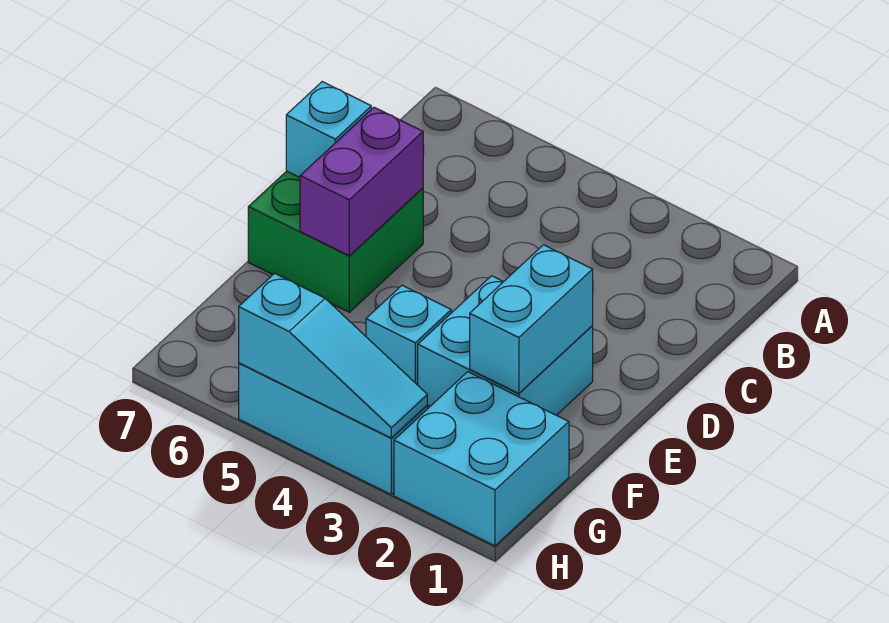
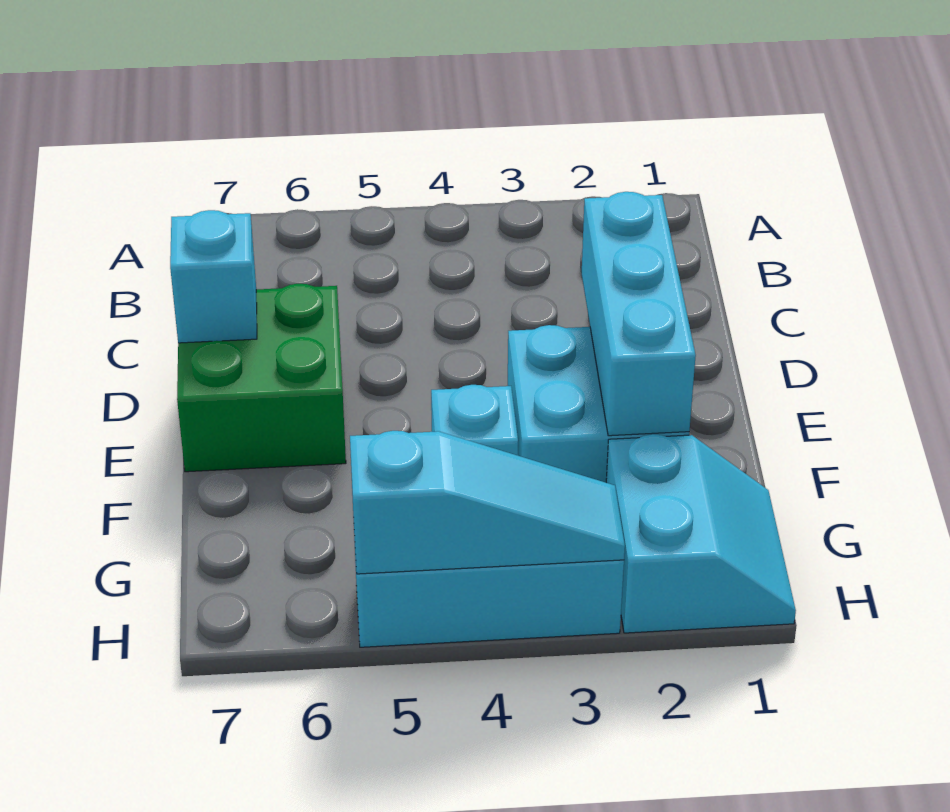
purple 1x2 brick [300,107,423,256] -> none
cyan 1x2 brick [470,245,593,394] -> cyan 1x3 brick [582,192,696,436]
cyan 2x2 brick [394,372,569,546] -> cyan 2x2 slope [606,434,796,633]

